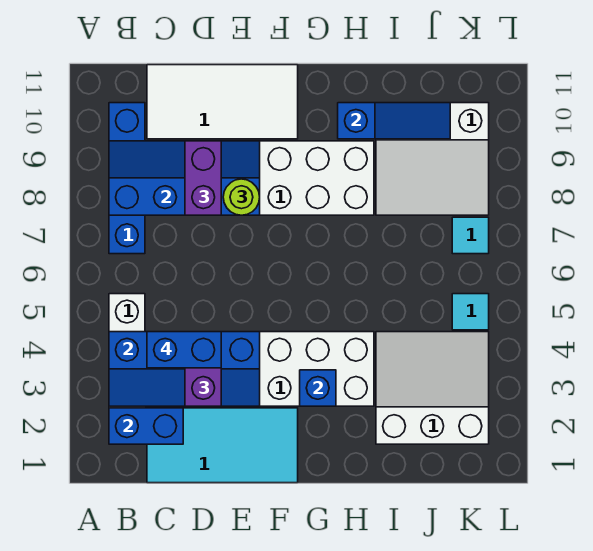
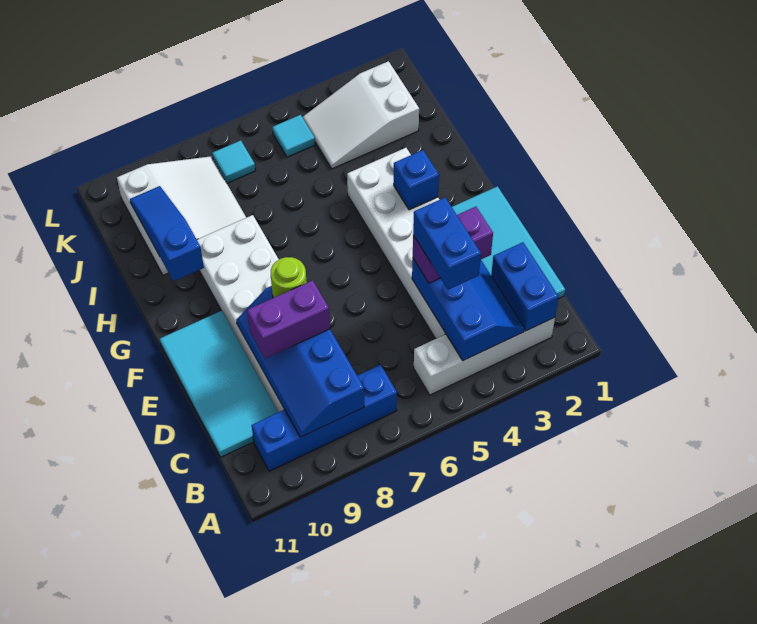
blue 2x4 slope [109,332,260,406] -> blue 2x3 slope [412,259,525,360]
white 2x4 tile [147,65,298,139] -> cyan 2x4 tile [160,311,278,457]
white 3x3 slope [376,332,489,444] -> white 2x3 slope [302,61,419,169]

